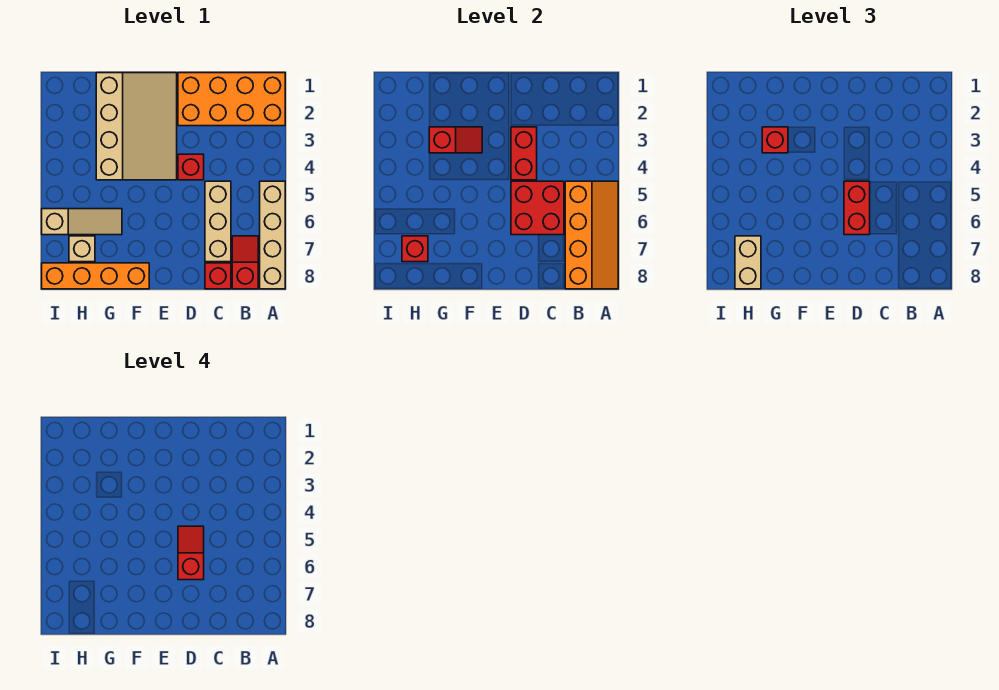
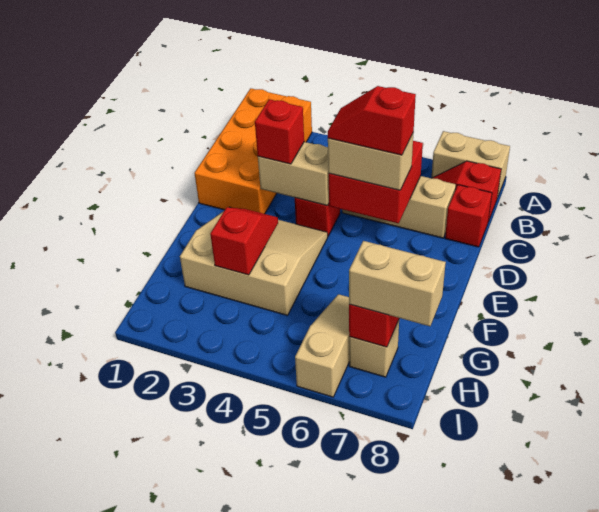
tan 1x4 brick [260,181,285,289] -> tan 1x2 brick [431,131,510,198]
orange 2x4 slope [565,181,618,289] -> none
red 1x2 brick [511,127,537,180] -> tan 1x2 brick [258,142,329,206]
red 1x2 brick [844,181,870,235] -> tan 1x2 brick [328,132,414,190]
tan 3x4 slope [96,73,177,180] -> tan 3x3 slope [180,207,328,315]
orange 1x4 brick [42,263,149,289] -> none
red 1x1 brick [762,127,788,153] -> red 1x1 brick moved to [255,99,304,164]

